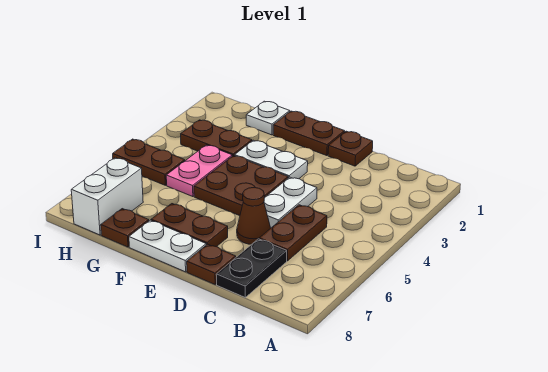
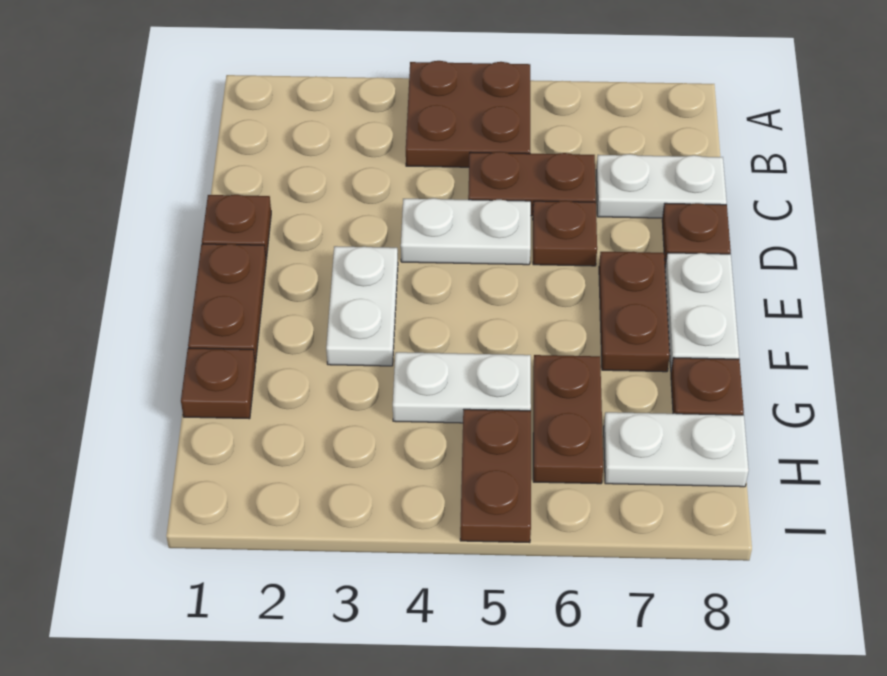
black 1x2 plate [216,239,287,297] -> white 1x2 plate [596,154,727,218]
brown 1x1 cone [237,187,271,244] -> brown 1x1 plate [533,201,597,266]
brown 2x2 plate [194,155,288,216] -> brown 2x2 plate moved to [406,61,530,167]
white 1x1 plate [246,101,290,135] -> brown 1x1 plate [181,348,255,419]
brown 1x2 plate [181,120,252,156] -> brown 1x2 plate moved to [533,355,603,484]
pink 1x2 plate [166,145,232,197] -> white 1x2 plate [393,352,531,423]
white 1x2 brick [71,158,143,235] -> white 1x2 plate [604,412,749,487]

